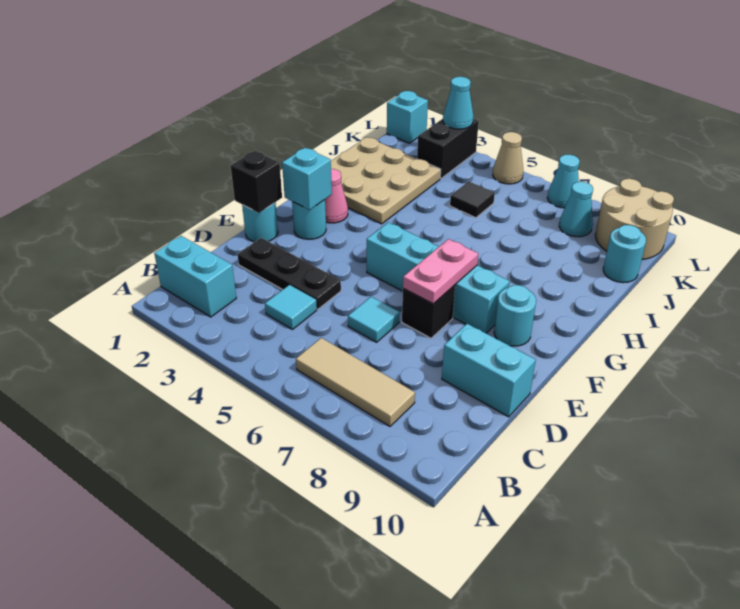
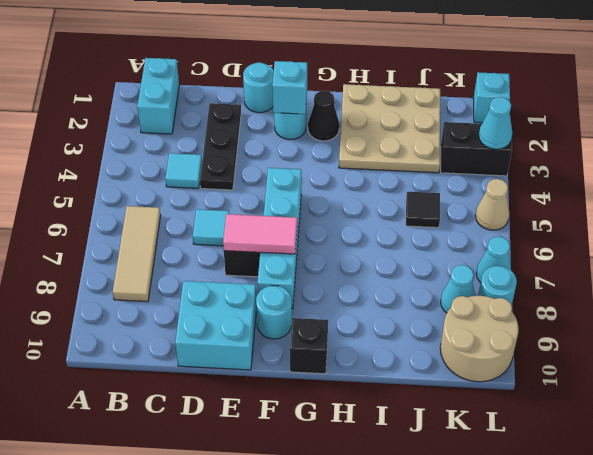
cyan 1x2 brick [442,324,536,417] -> cyan 2x2 brick [175,281,256,370]
black 1x1 brick [231,151,282,213] -> black 1x1 brick moved to [290,318,328,374]
pink 1x2 plate [403,239,478,304] -> pink 1x2 tile [223,214,297,254]
pink 1x1 cone [325,169,348,223] -> black 1x1 cone [308,91,339,141]
cyan 1x1 round brick [603,225,646,283] -> cyan 1x1 round brick moved to [478,266,517,305]

